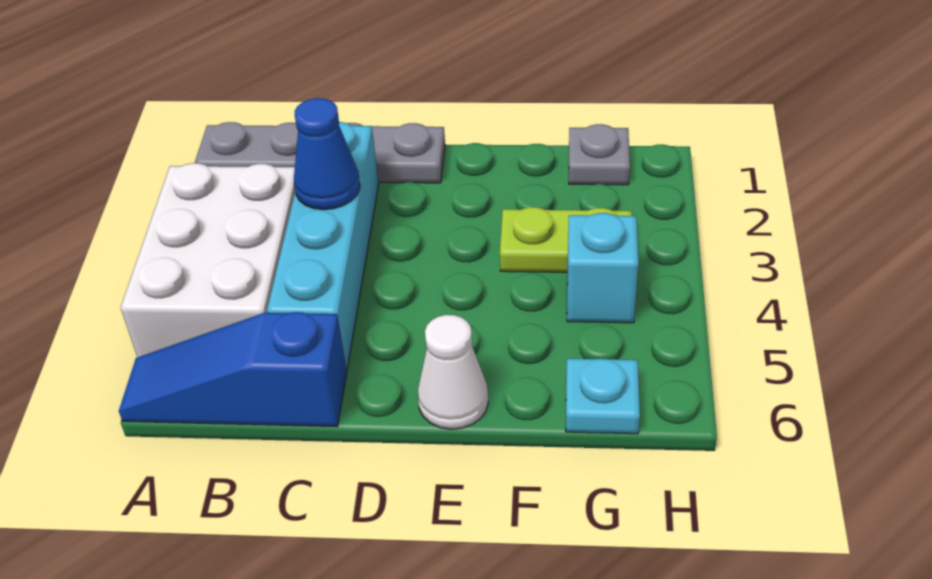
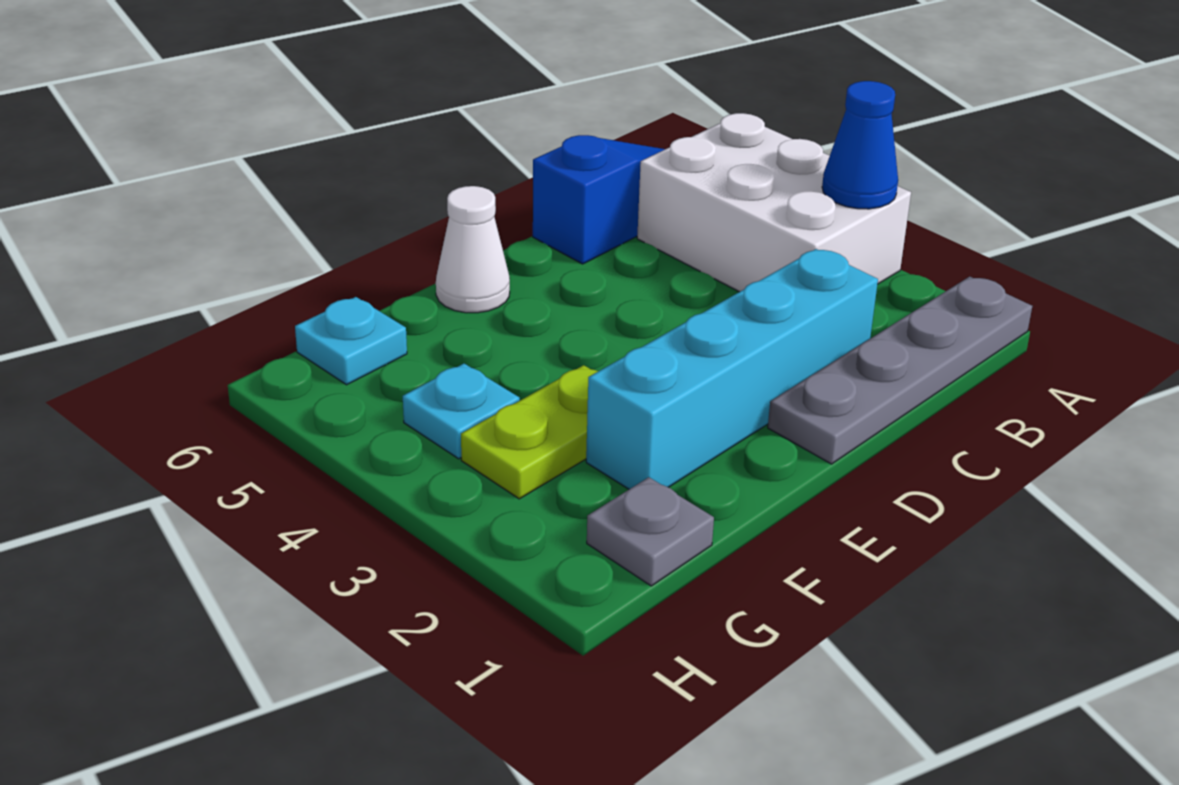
cyan 1x4 brick [267,122,379,370] -> cyan 1x4 brick turned to [586,249,878,489]
blue 1x1 cone [294,98,360,210] -> blue 1x1 cone moved to [822,81,898,209]
cyan 1x1 brick [567,213,638,323] -> cyan 1x1 plate [403,364,520,459]

